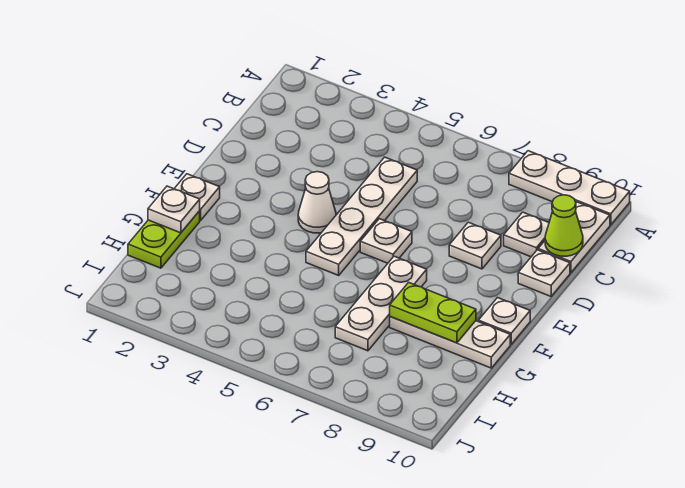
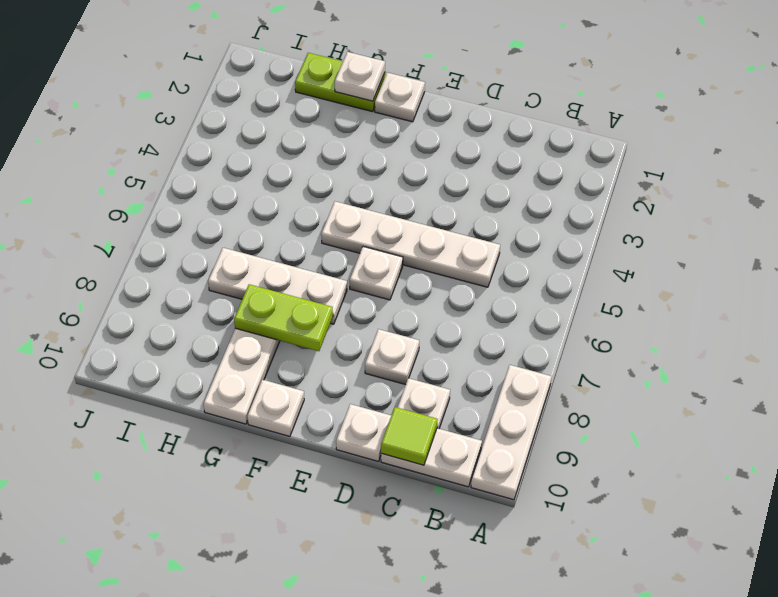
lime 1x1 cone [545,195,583,256] -> lime 1x1 tile [381,407,438,465]
white 1x1 cone [298,172,336,233] -> none
lime 1x2 plate [390,282,476,343] -> lime 1x2 plate turned to [234,284,333,351]

